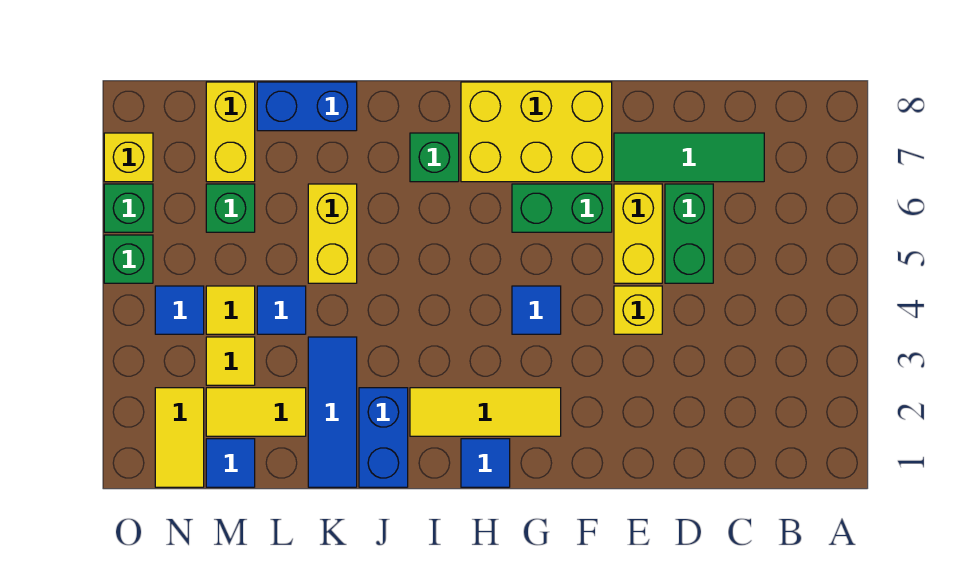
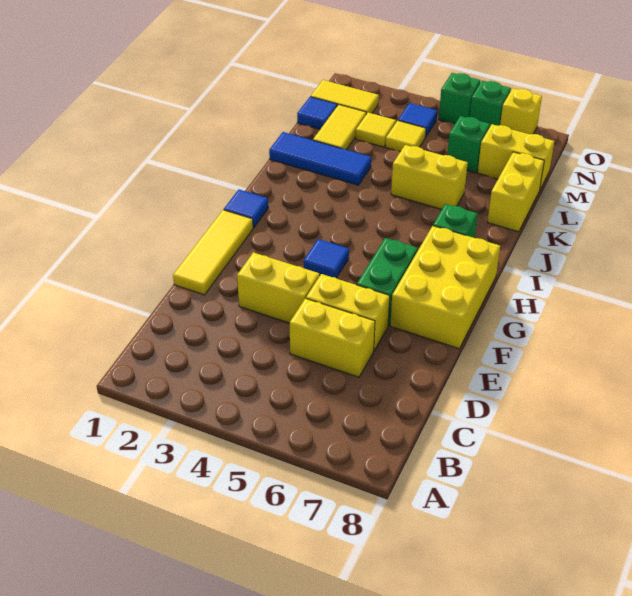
green 1x3 tile [614,133,764,182] -> none
green 1x2 brick [665,184,713,283] -> yellow 1x2 brick [290,298,375,377]
yellow 1x1 brick [614,286,662,334] -> yellow 1x2 brick [237,252,319,323]
yellow 1x3 tile [410,388,561,436] -> yellow 1x3 tile moved to [173,210,253,295]
blue 1x2 brick [359,388,408,487] -> none
blue 1x2 brick [257,82,357,131] -> yellow 1x2 brick [487,152,544,232]
blue 1x1 tile [257,286,306,334] -> none

